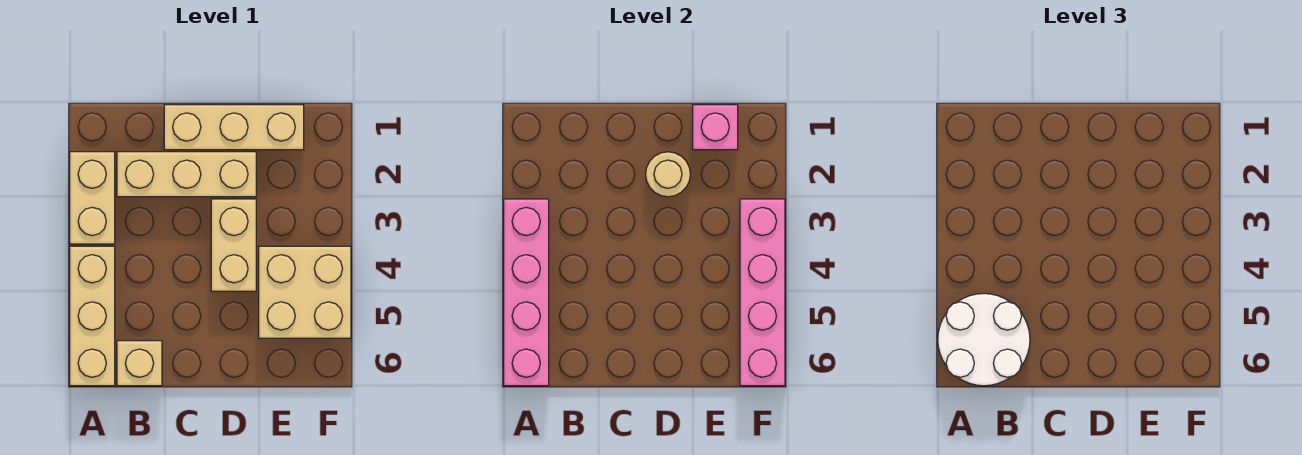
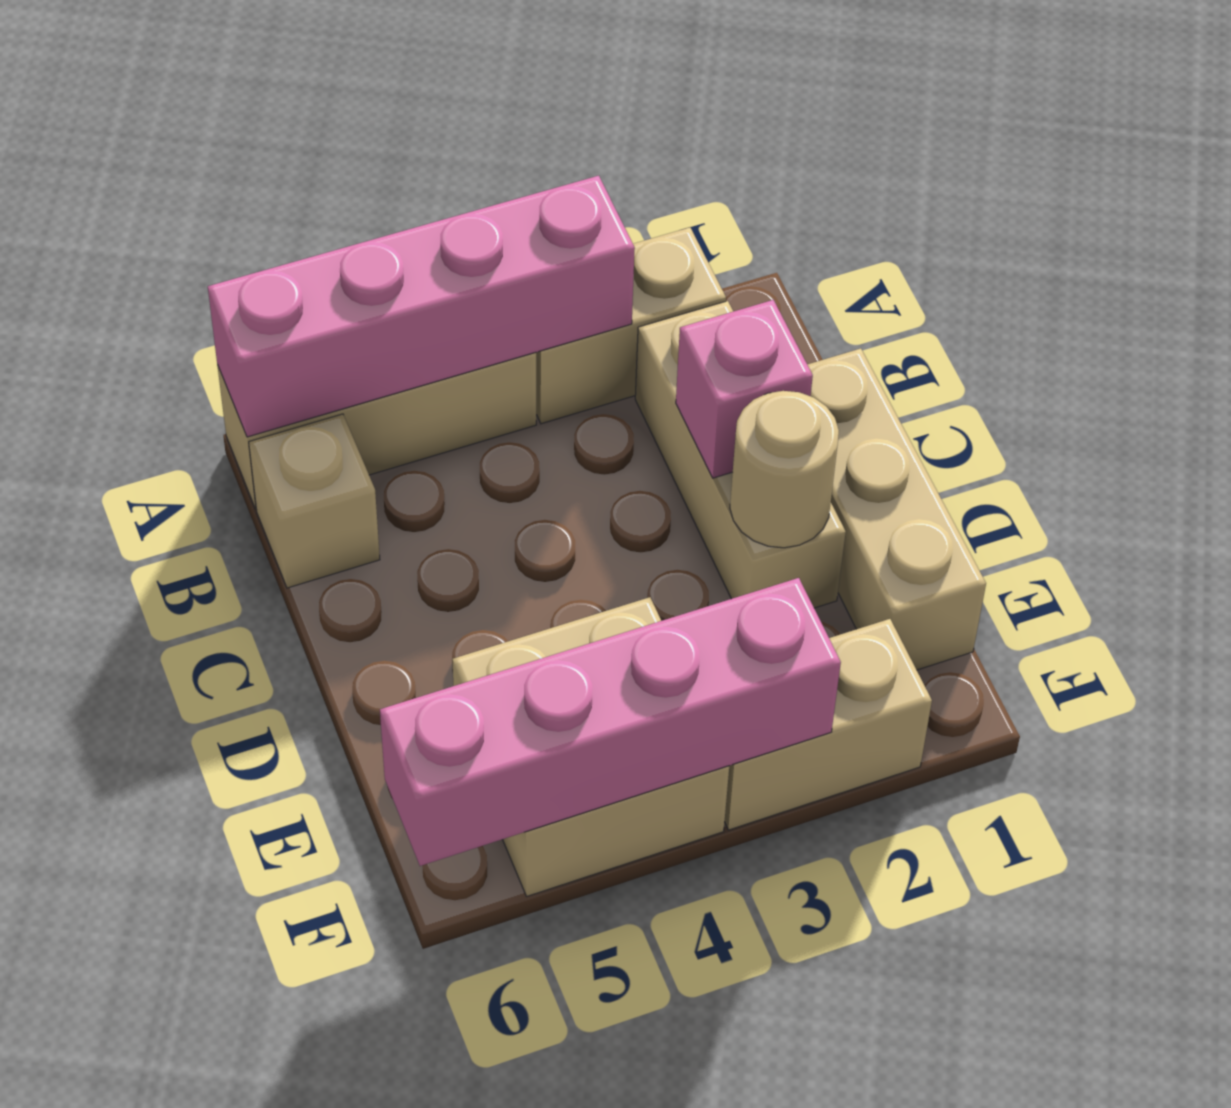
white 2x2 round brick [938,294,1030,386] -> none
tan 1x2 brick [211,199,256,291] -> tan 1x2 brick moved to [724,619,932,830]
pink 1x1 brick [693,105,738,150] -> pink 1x1 brick moved to [676,300,813,478]

